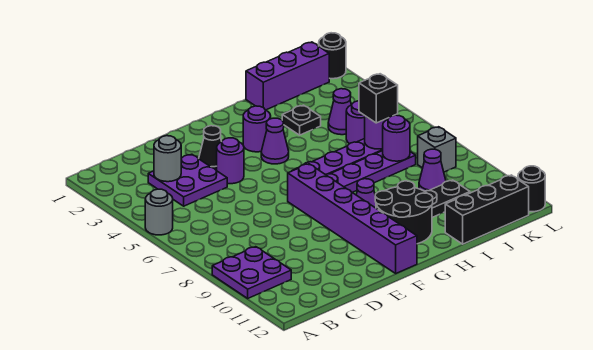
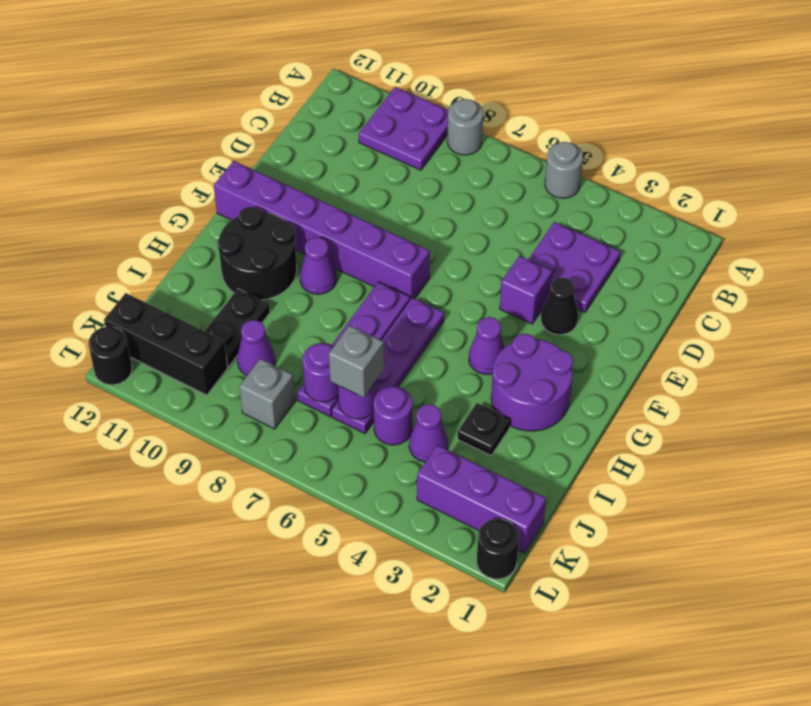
grey 1x1 round brick [154,136,181,182] -> grey 1x1 round brick moved to [447,99,483,155]
purple 1x1 round brick [217,138,244,184] -> purple 1x1 brick [500,256,552,324]
purple 1x1 round brick [243,106,271,152] -> purple 2x2 round brick [491,334,573,431]
purple 1x3 brick [246,42,329,110] -> purple 1x3 brick turned to [417,445,546,553]
black 1x3 brick [445,175,529,244] -> black 1x3 brick turned to [104,293,228,395]
black 1x1 brick [359,74,398,123] -> grey 1x1 brick [329,325,384,398]

